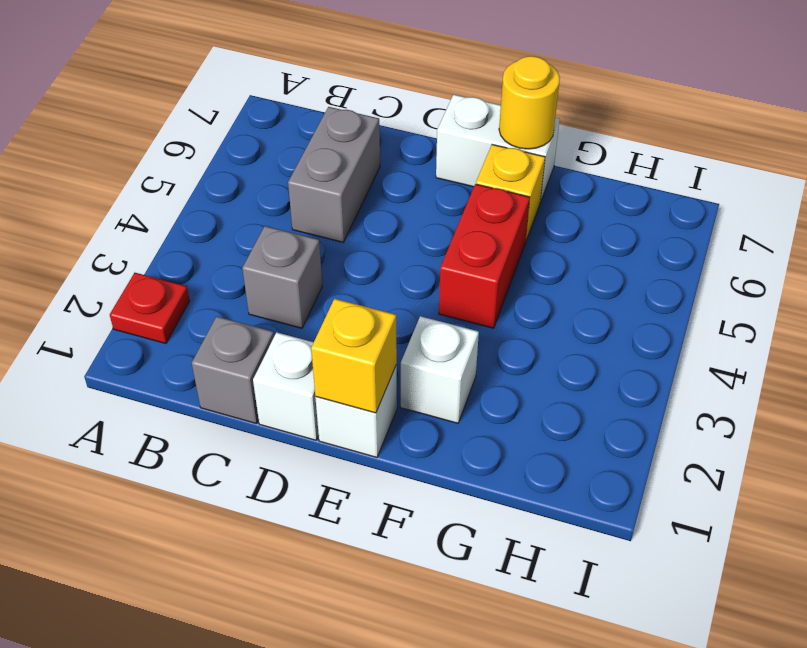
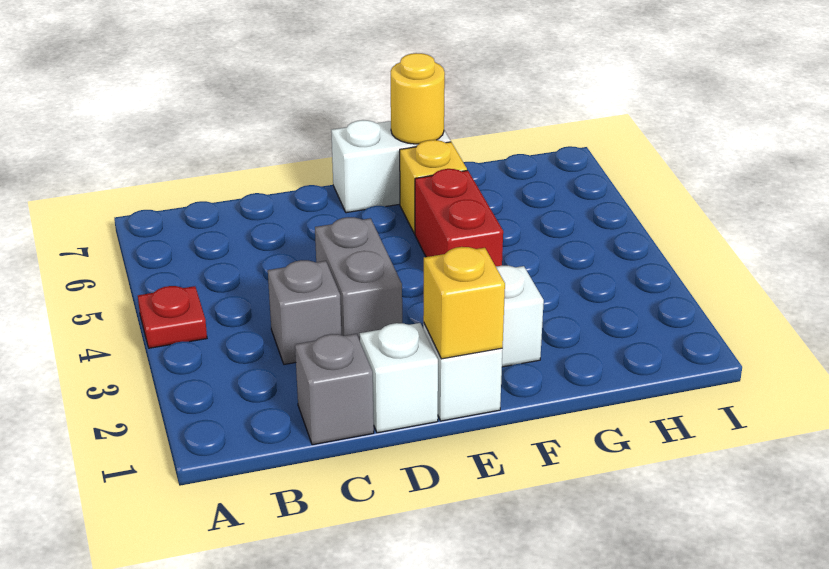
red 1x1 plate [110,273,190,344] -> red 1x1 plate moved to [138,286,207,348]
grey 1x2 brick [288,107,380,242] -> grey 1x2 brick moved to [315,217,402,340]

